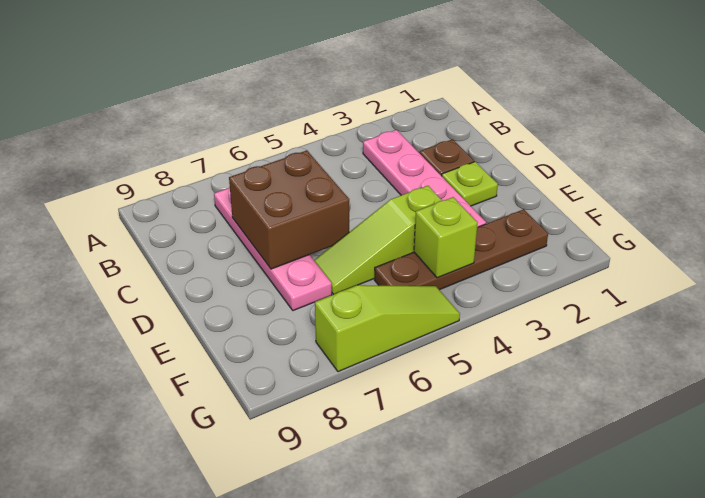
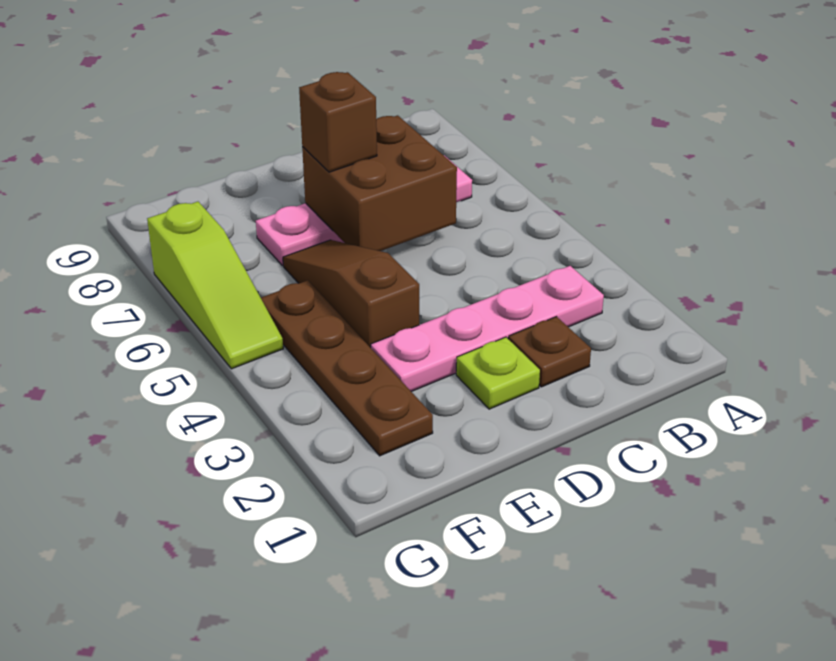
none -> brown 1x1 brick [299,72,377,172]
lime 1x3 slope [314,186,442,294] -> brown 1x3 slope [283,240,419,348]
lime 1x1 brick [414,197,477,278] -> none

